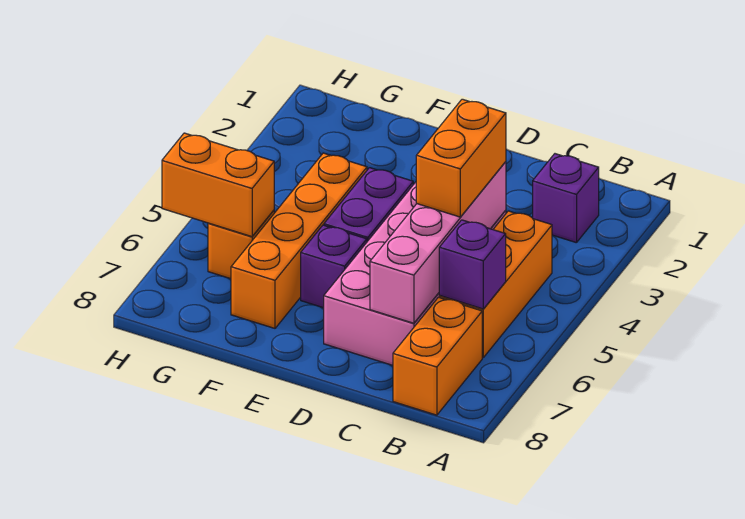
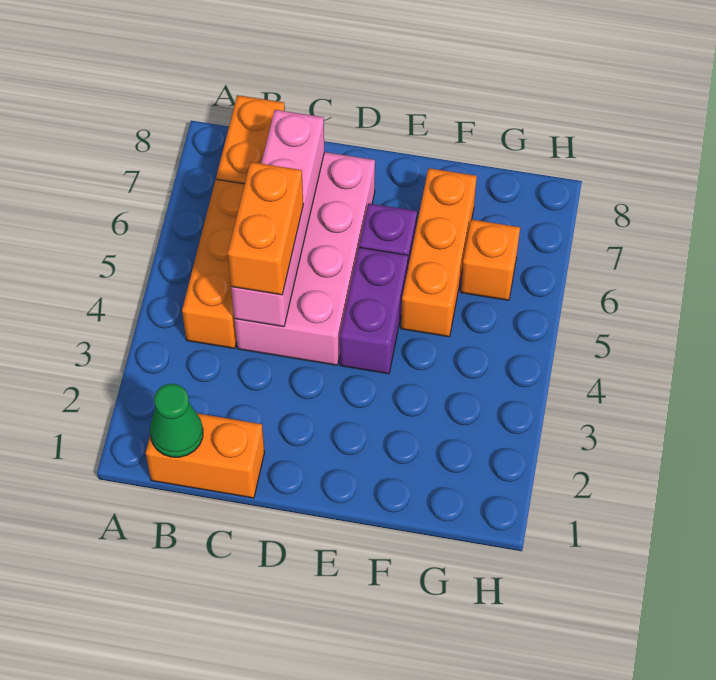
none -> green 1x1 cone [150,384,203,457]
purple 1x1 brick [533,154,599,243] -> none
purple 1x1 brick [439,220,506,309] -> none
orange 1x4 brick [231,153,367,328] -> orange 1x3 brick [401,168,477,337]
orange 1x2 brick [162,133,274,237] -> orange 1x2 brick moved to [146,413,265,498]

